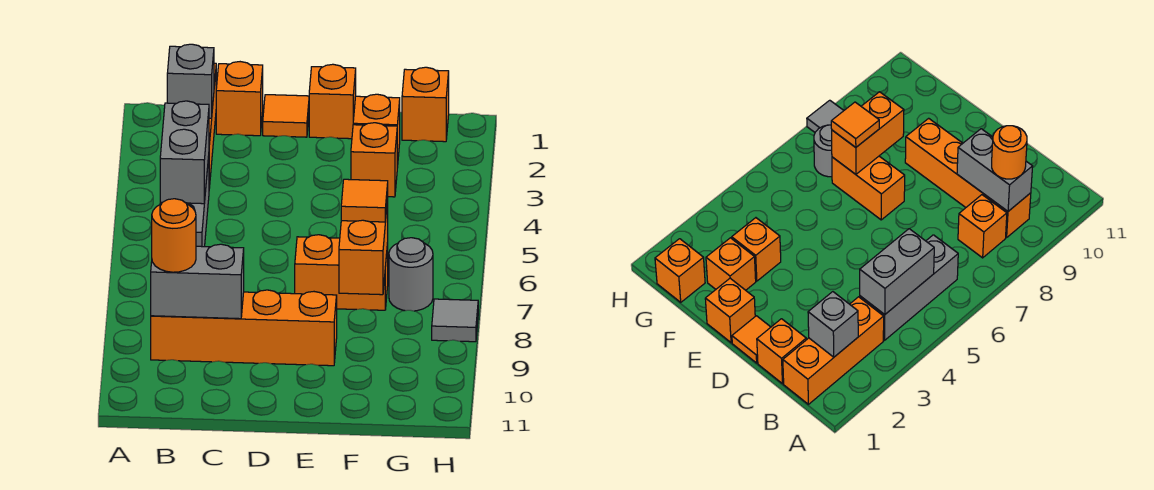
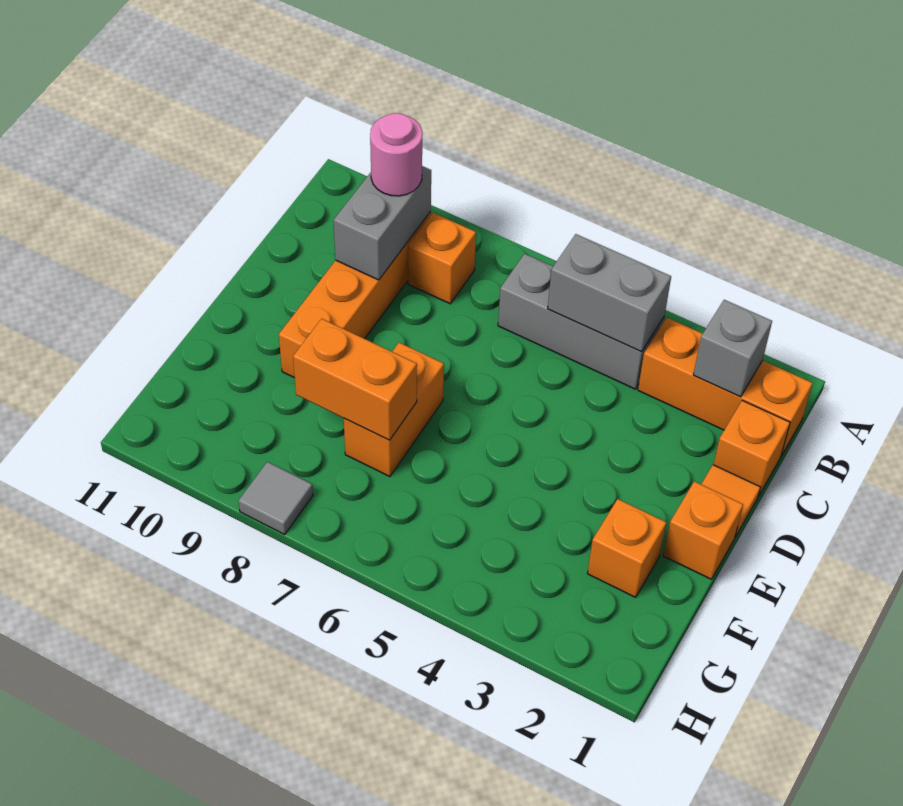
orange 1x1 round brick [152,199,196,272] -> pink 1x1 round brick [370,113,422,196]
orange 1x1 brick [351,123,397,197] -> none
orange 1x1 tile [341,179,388,222] -> none
orange 1x1 brick [402,67,449,142] -> none
grey 1x1 round brick [389,238,433,311] -> none

